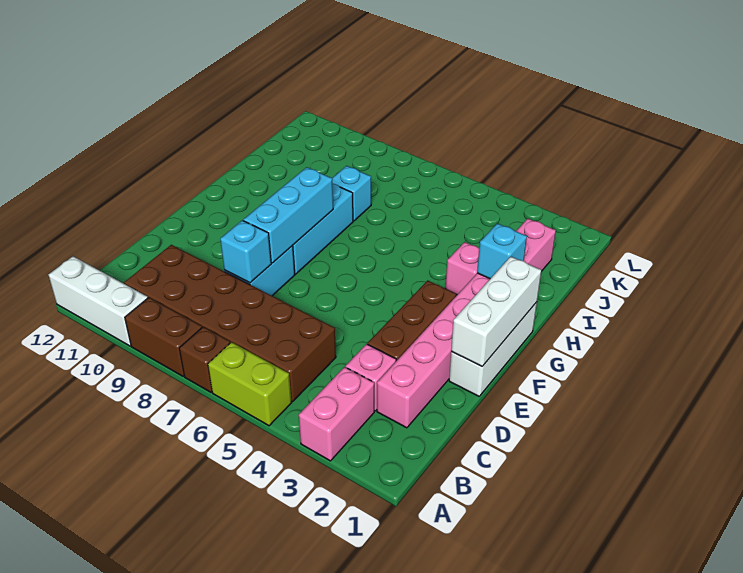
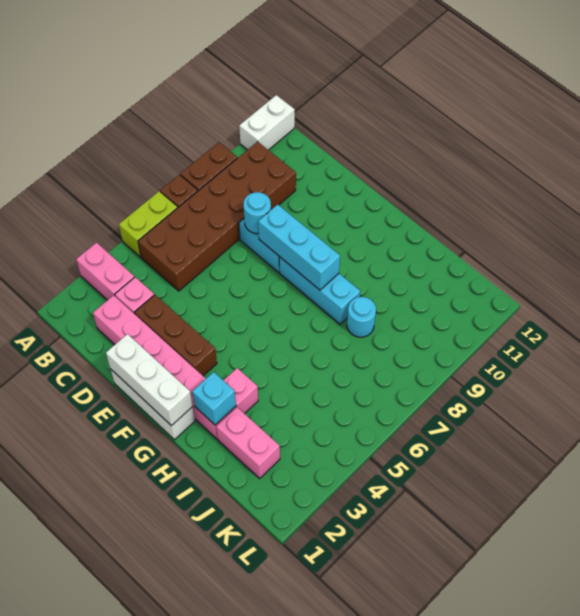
white 1x3 brick [49,256,148,346] -> white 1x2 brick [239,95,295,150]
cyan 1x1 brick [220,220,271,283] -> cyan 1x1 round brick [244,192,271,234]
cyan 1x1 brick [332,166,371,221] -> cyan 1x1 round brick [347,297,376,337]

